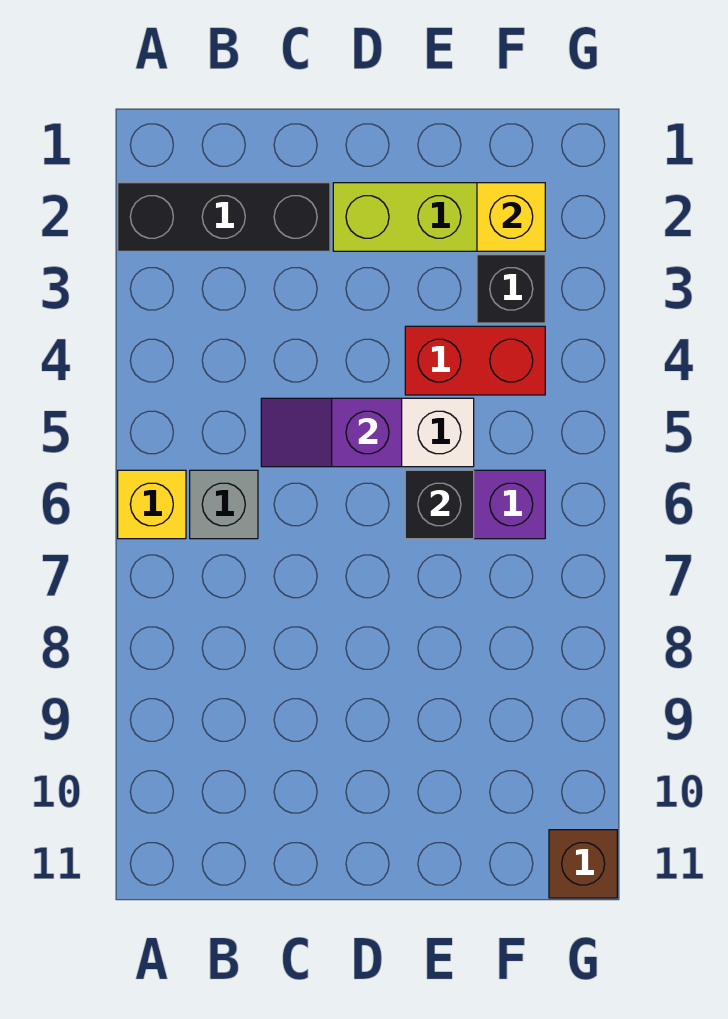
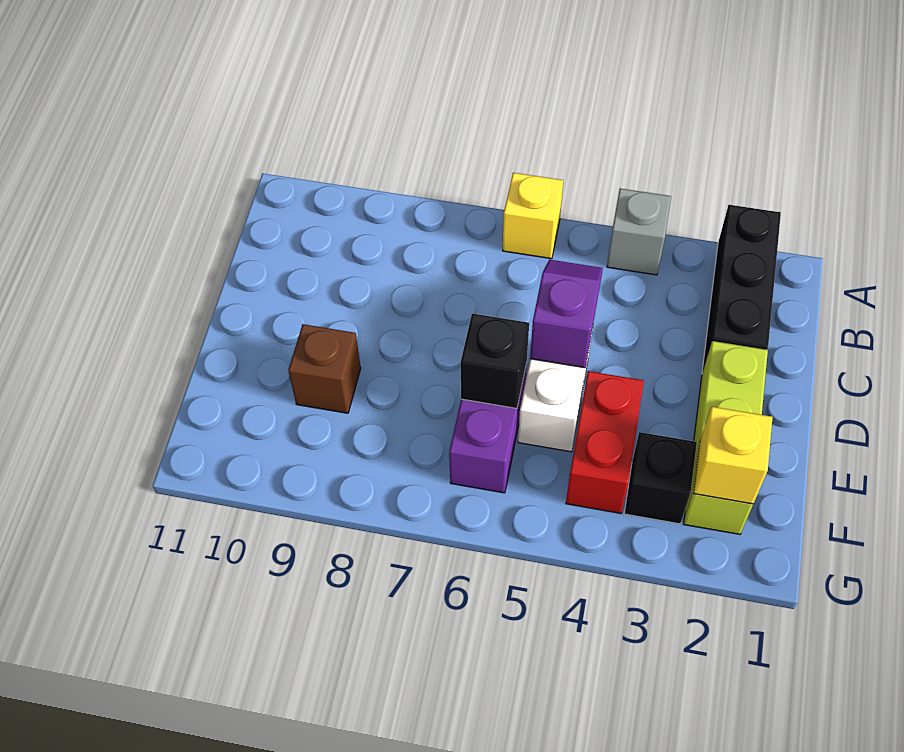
grey 1x1 brick [190,470,258,539] -> grey 1x1 brick moved to [607,189,671,275]
brown 1x1 brick [549,830,617,898] -> brown 1x1 brick moved to [288,324,361,413]

